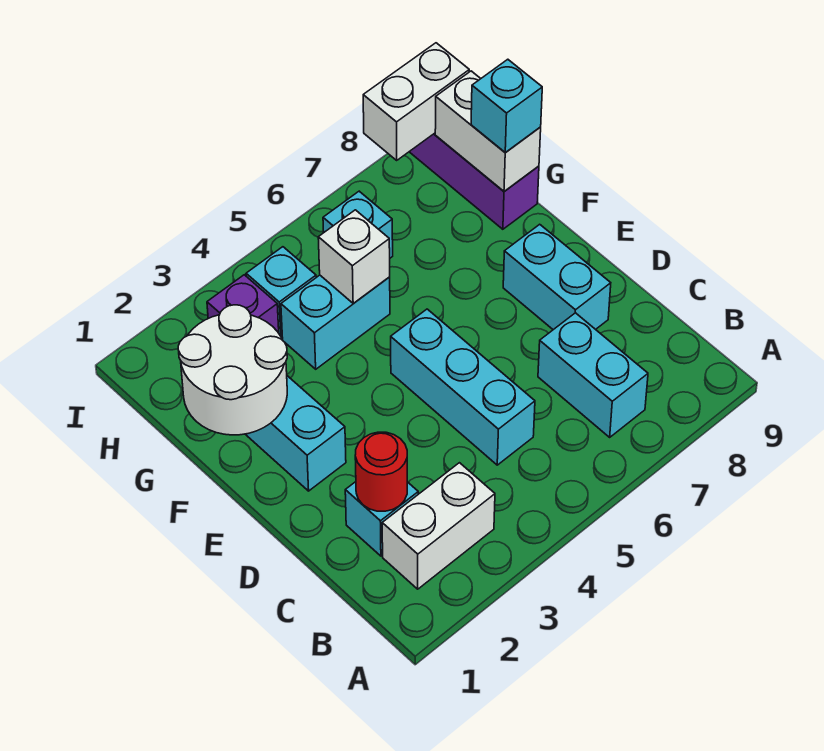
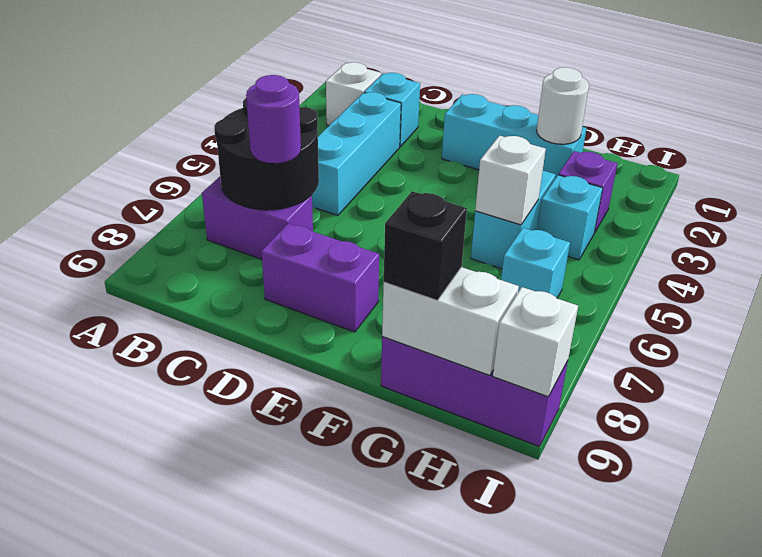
white 1x2 brick [382,463,495,589] -> white 1x1 brick [326,62,381,126]
none -> black 2x2 round brick [214,98,319,210]
cyan 1x2 brick [538,313,648,437] -> purple 1x2 brick [202,177,313,259]
red 1x1 round brick [355,432,407,511] -> none
cyan 1x3 brick [391,309,535,465] -> cyan 1x3 brick turned to [312,92,401,215]
none -> purple 1x1 round brick [246,75,301,163]
cyan 1x2 brick [503,224,611,330] -> purple 1x2 brick [261,224,379,332]
white 2x2 round brick [178,305,287,435] -> white 1x1 round brick [537,67,589,144]
cyan 1x1 brick [471,59,542,153] -> black 1x1 brick [384,191,467,301]
white 1x2 brick [363,43,469,160] -> white 1x1 brick [493,287,578,397]

